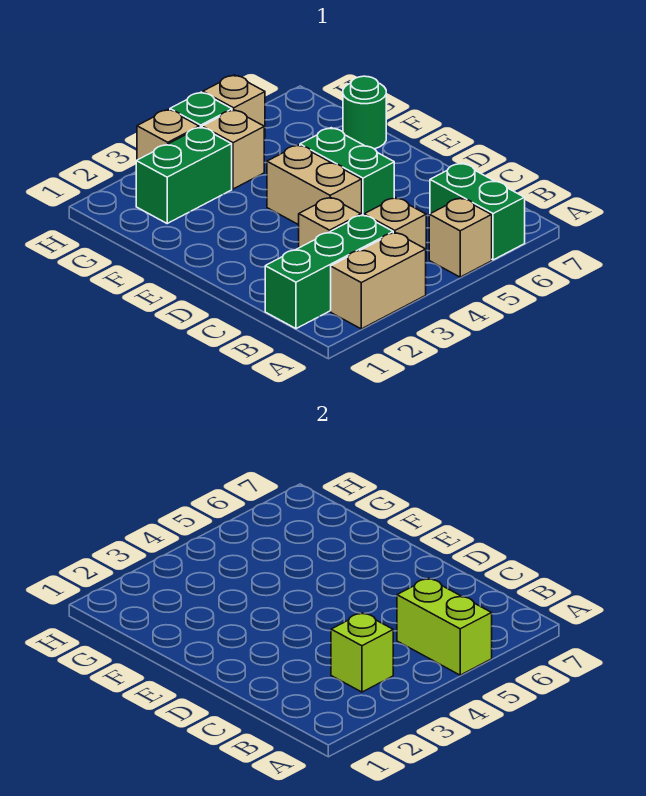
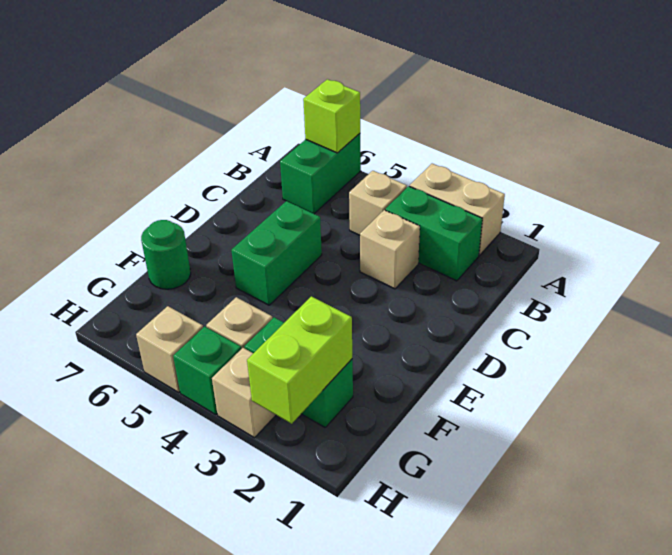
tan 1x1 brick [429,198,492,277] -> none
lime 1x2 brick [397,578,492,675] -> lime 1x2 brick moved to [247,296,352,424]
green 1x3 brick [265,215,393,329] -> green 1x2 brick [385,186,482,281]
lime 1x1 brick [331,613,393,692] -> lime 1x1 brick moved to [303,79,360,153]
tan 1x2 brick [267,145,362,225] -> none

